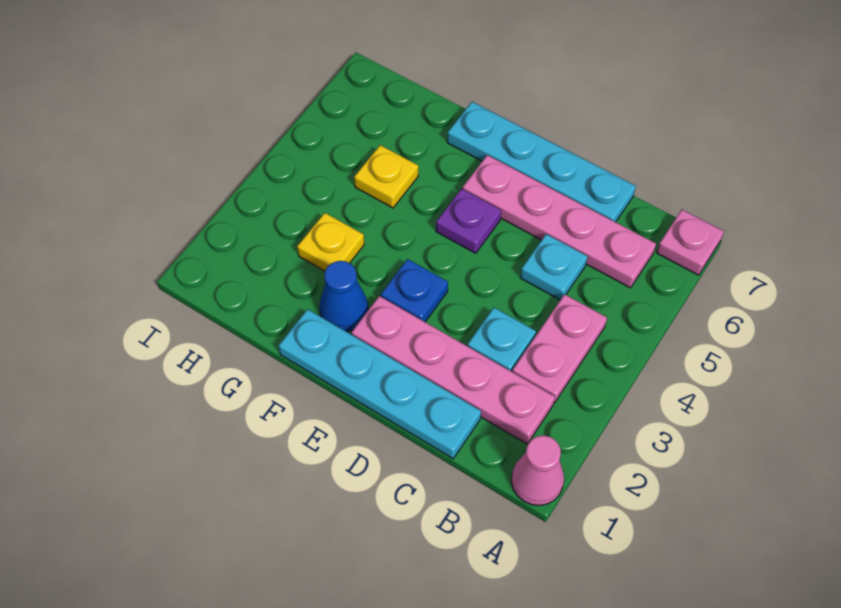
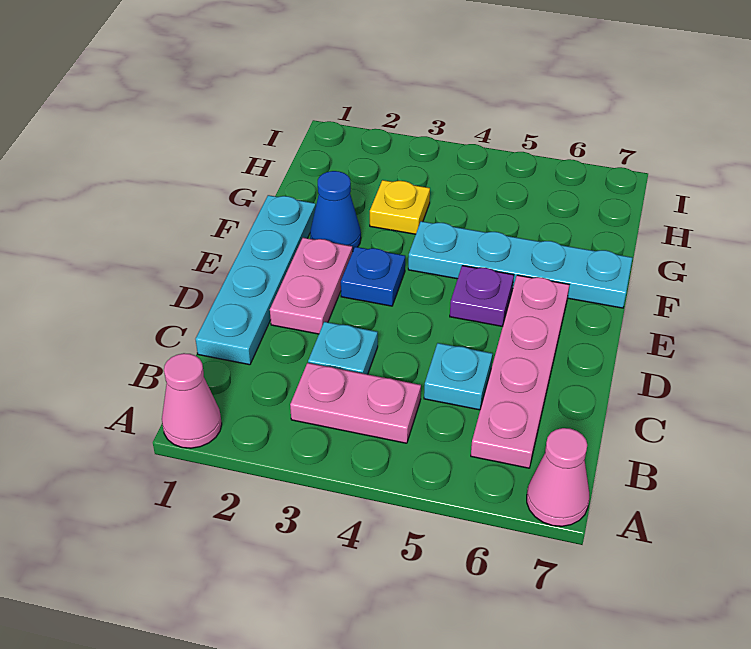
pink 1x1 plate [657,210,724,275] -> pink 1x1 cone [527,428,589,526]
pink 1x4 plate [352,296,555,444] -> pink 1x2 plate [270,238,352,334]
cyan 1x4 plate [447,102,636,222] -> cyan 1x4 plate turned to [408,221,632,308]
yellow 1x1 plate [354,145,418,208] -> none

